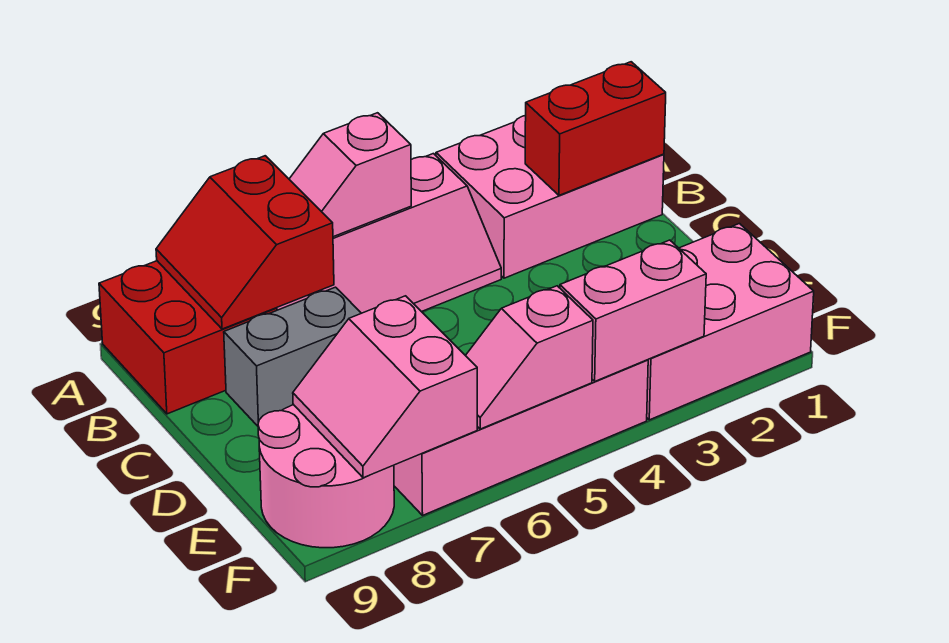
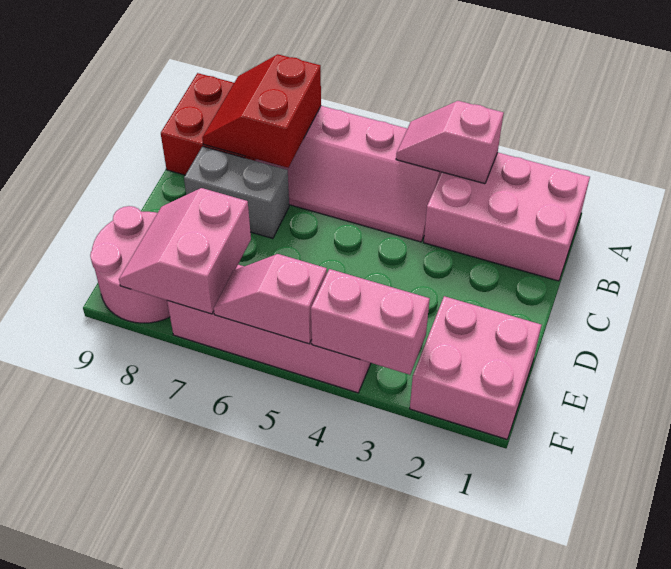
pink 1x2 slope [289,113,411,237] -> pink 1x2 slope moved to [396,101,504,184]
red 1x2 brick [525,62,666,195] -> none
pink 2x3 brick [647,224,814,420] -> pink 2x2 brick [410,296,541,439]

